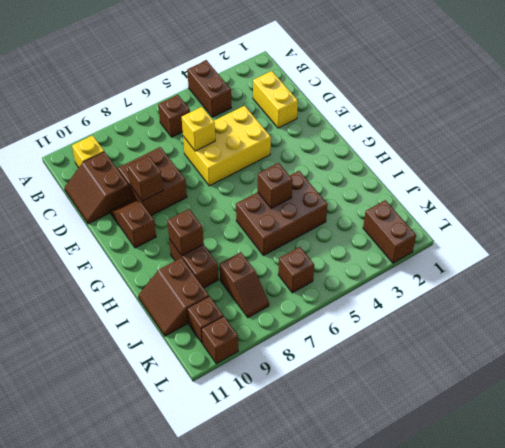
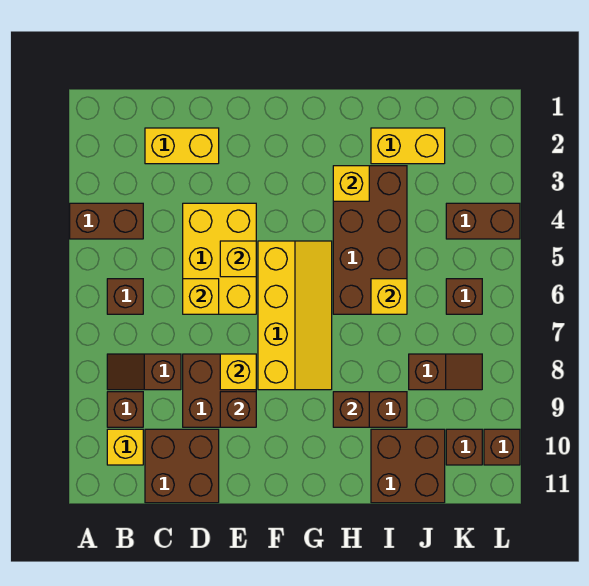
brown 2x2 slope [64,152,131,224] -> brown 2x2 brick [145,429,219,503]
none -> yellow 1x1 brick [220,241,256,277]
none -> yellow 1x1 brick [220,354,256,390]
brown 1x2 slope [110,200,156,248] -> brown 1x2 slope moved to [107,354,181,390]
none -> yellow 2x4 slope [258,241,332,390]
none -> yellow 1x1 brick [333,166,369,201]
brown 2x3 brick [236,171,328,256] -> brown 2x4 brick [333,166,407,314]
brown 1x1 brick [258,163,293,208] -> brown 1x1 brick moved to [107,392,143,427]
none -> yellow 1x2 brick [371,128,445,164]
none -> yellow 1x1 brick [371,279,407,314]
brown 2x2 slope [138,258,209,336] -> brown 2x2 brick [371,429,445,503]
brown 1x2 brick [363,200,416,263] -> brown 1x2 brick moved to [446,203,520,239]

